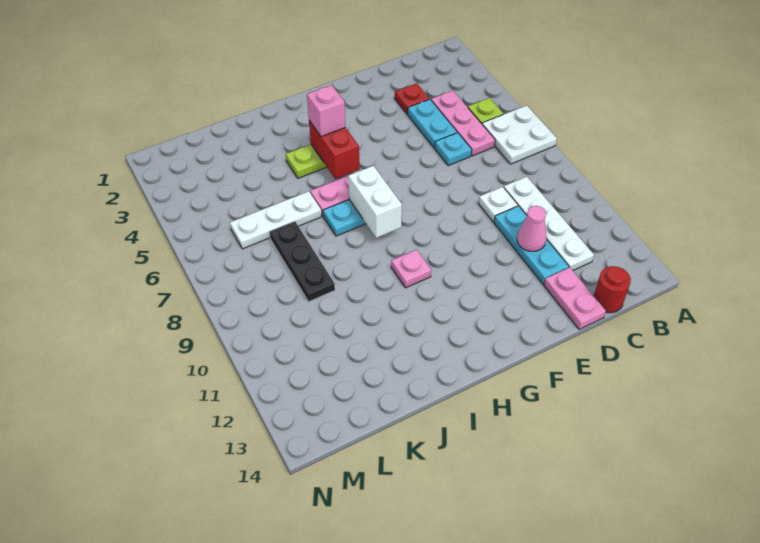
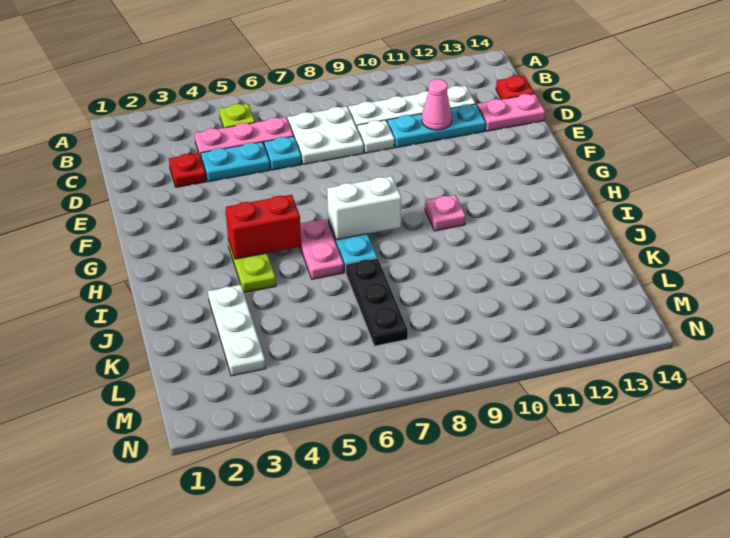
white 2x2 plate [482,105,557,164] -> white 2x2 plate moved to [288,106,364,164]
red 1x1 round brick [594,266,631,313] -> red 1x1 plate [496,76,534,99]
pink 1x1 brick [307,85,346,136] -> none
white 1x3 plate [230,191,322,249] -> white 1x3 plate moved to [208,285,266,376]
black 1x3 plate [269,221,335,302] -> black 1x3 plate turned to [346,258,408,346]

